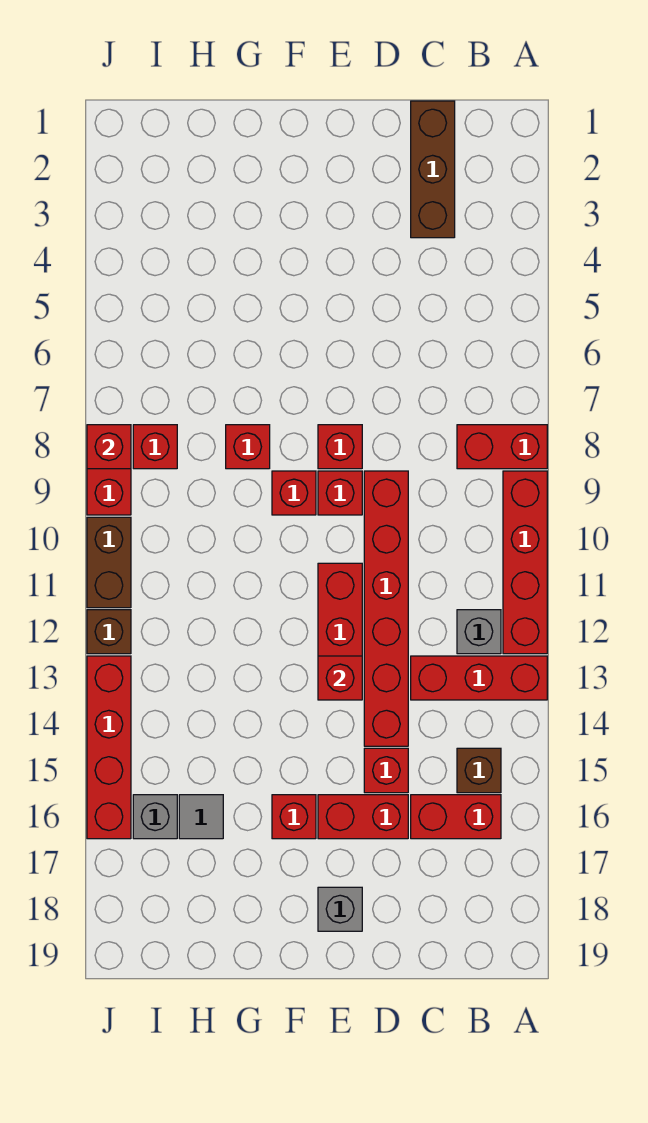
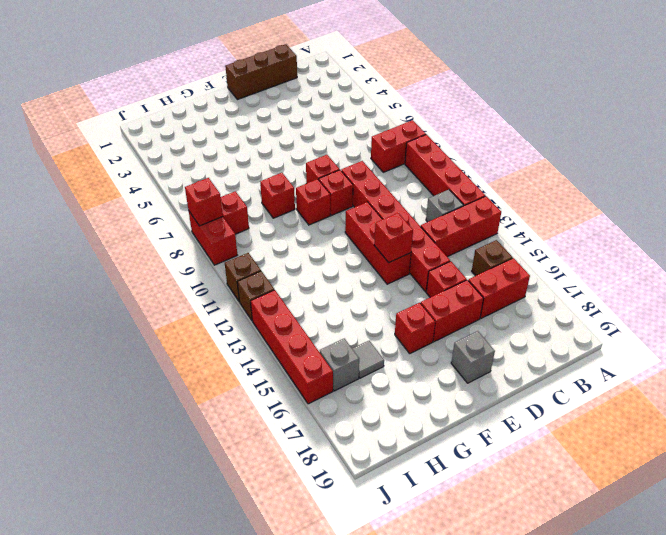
brown 1x3 brick [411,101,455,238] -> brown 1x3 brick turned to [225,44,297,100]
brown 1x2 brick [87,517,131,608] -> brown 1x1 brick [225,253,261,302]

